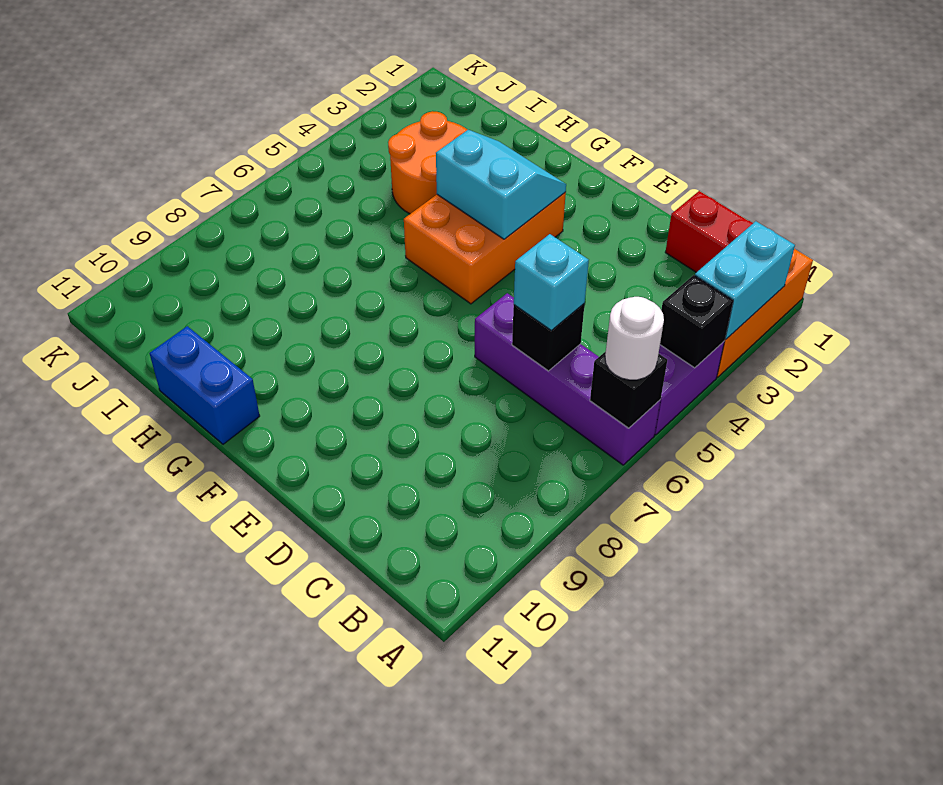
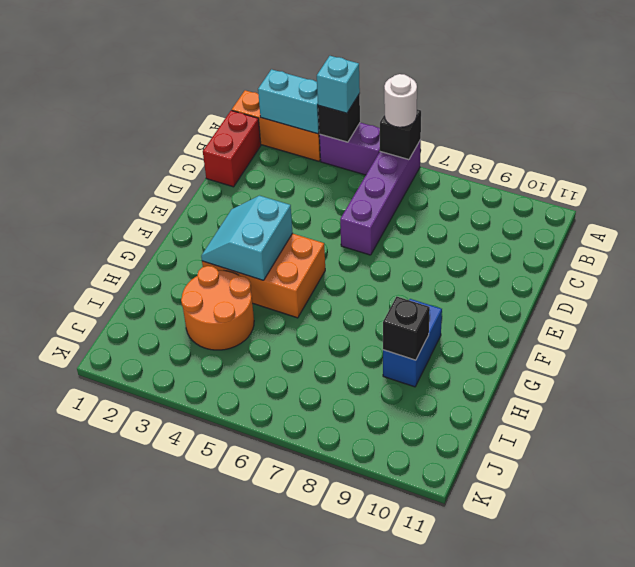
black 1x1 brick [512,304,585,371] -> black 1x1 brick moved to [383,297,430,360]
cyan 1x1 brick [514,234,589,331] -> cyan 1x1 brick moved to [317,56,360,113]
blue 1x2 brick [149,326,260,444] -> blue 1x2 brick moved to [383,299,442,387]

